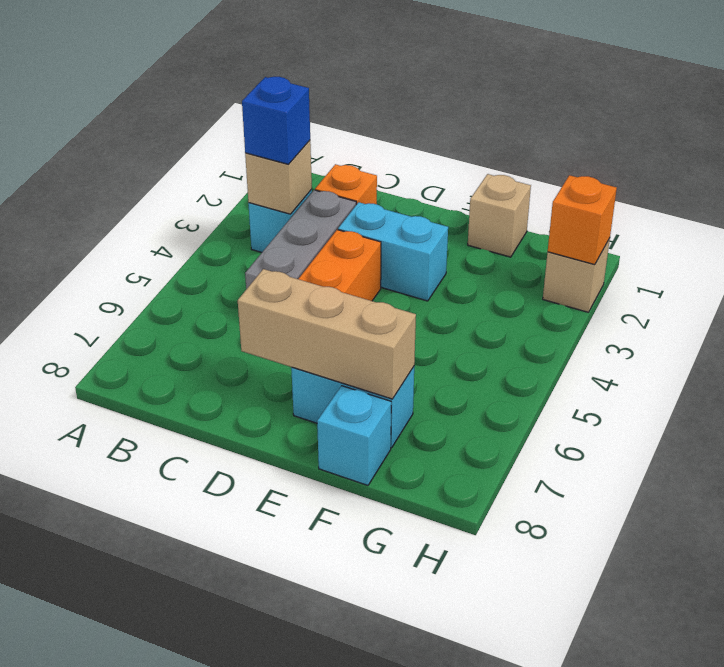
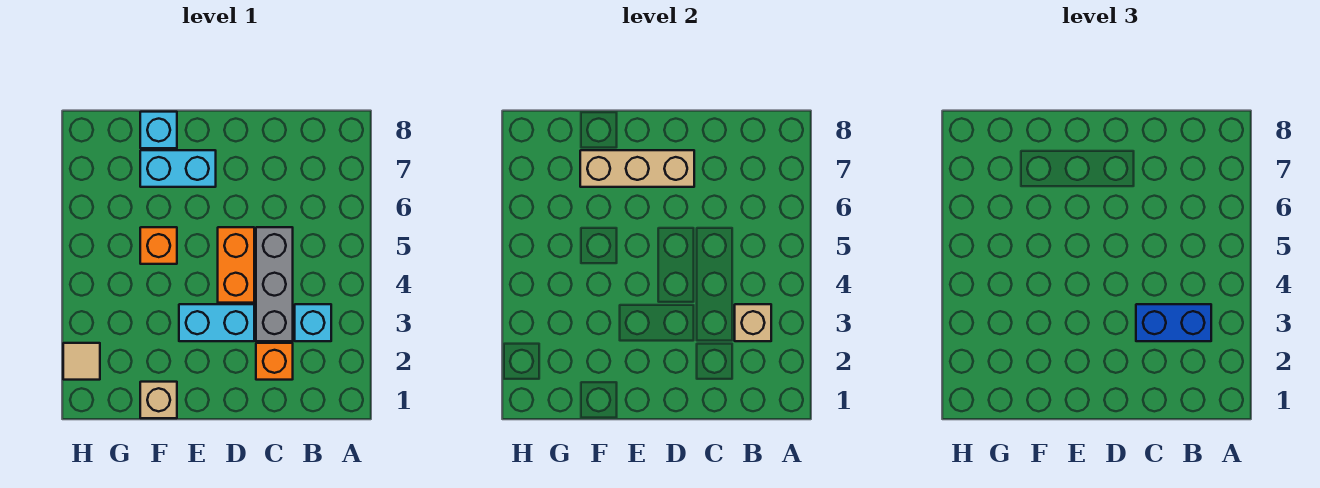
blue 1x1 brick [242,77,310,164] -> blue 1x2 brick [1136,304,1211,341]
tan 1x1 brick [543,238,610,312] -> tan 1x1 tile [63,343,100,380]
orange 1x1 brick [548,175,617,265] -> orange 1x1 brick moved to [140,227,177,264]

